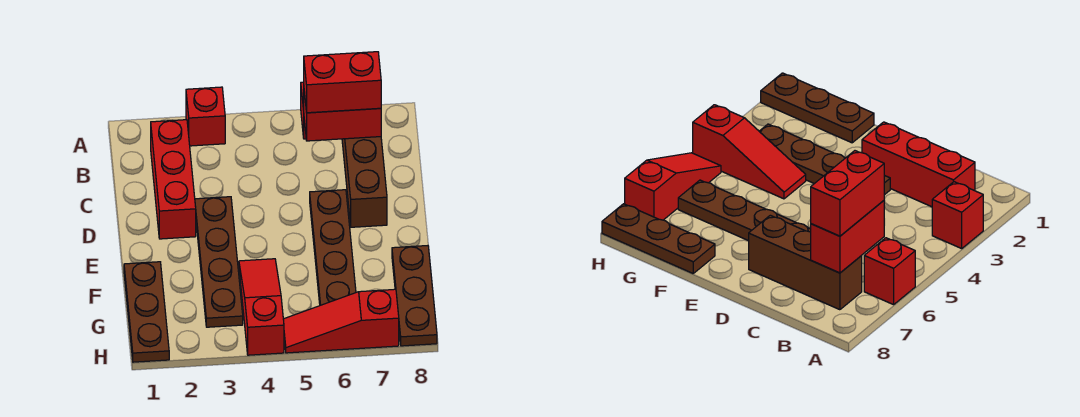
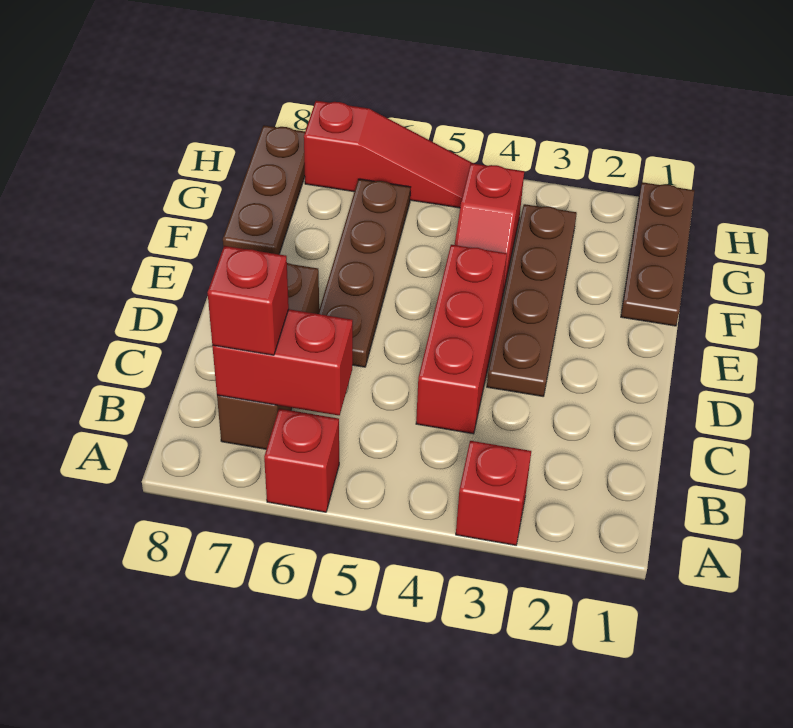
red 1x3 brick [151,120,196,239] -> red 1x3 brick moved to [416,245,507,434]
red 1x2 brick [304,52,381,113] -> red 1x1 brick [208,246,289,355]
red 1x3 slope [239,259,284,355] -> red 1x2 slope [455,163,524,298]

